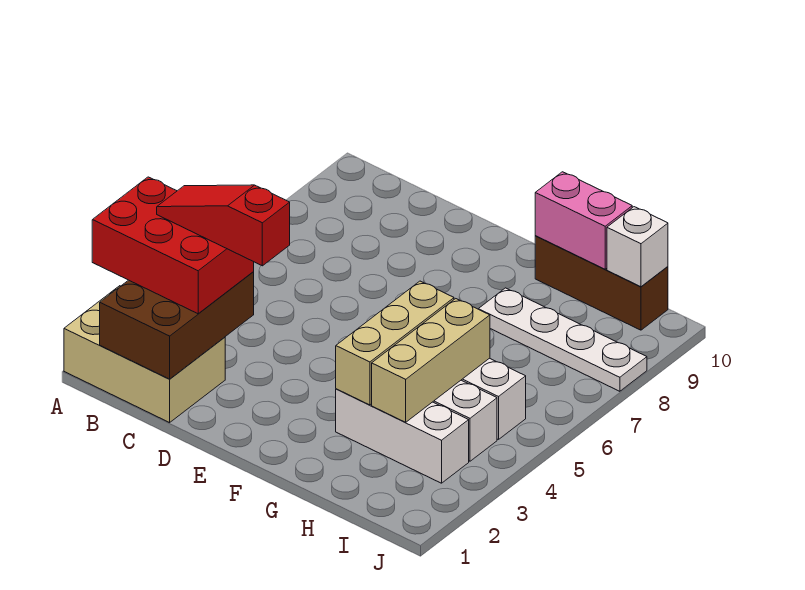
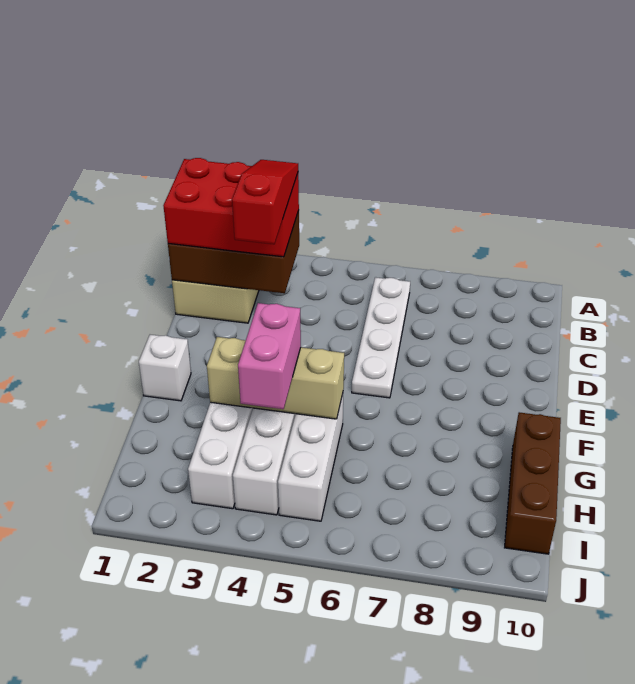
red 2x3 brick [92,177,254,314] -> red 2x3 brick turned to [163,158,299,257]
white 1x4 plate [479,288,647,391] -> white 1x4 plate moved to [352,277,410,398]
pink 1x2 brick [535,172,632,269] -> pink 1x2 brick moved to [238,303,301,409]
tan 1x3 brick [372,299,490,422] -> none
white 1x1 brick [607,207,668,287] -> white 1x1 brick moved to [139,335,191,401]

